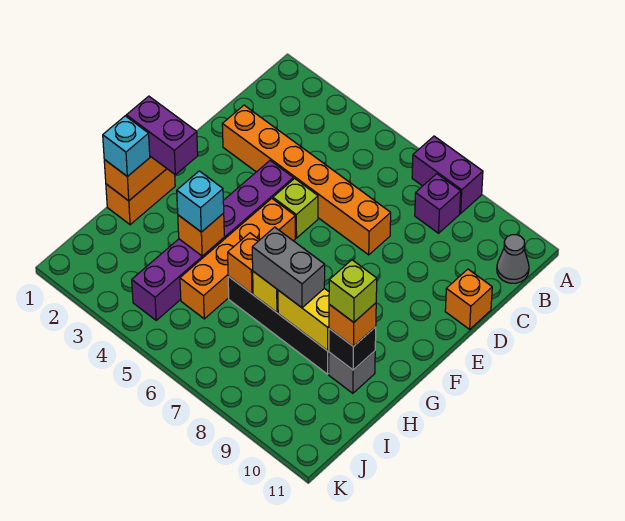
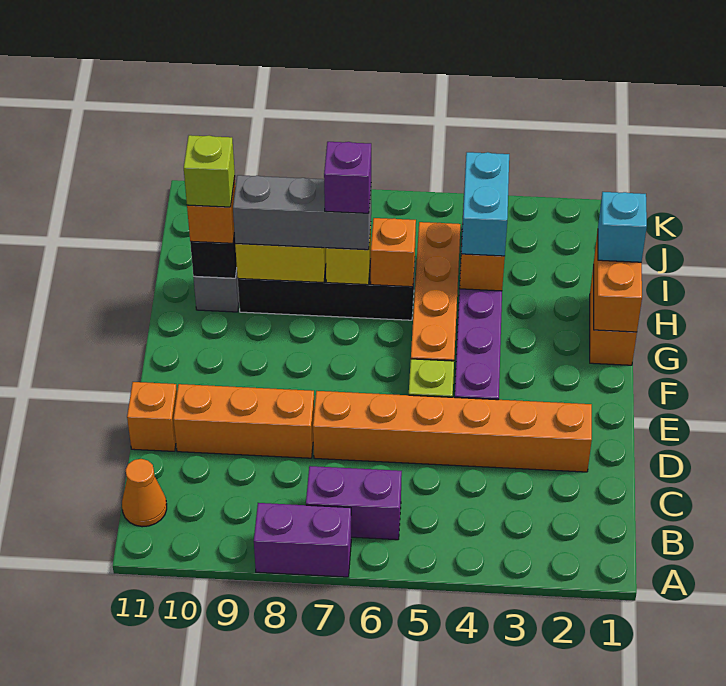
purple 1x1 brick [415,174,461,233] -> purple 1x1 brick moved to [324,142,371,213]
grey 1x1 cone [497,235,529,283] -> orange 1x1 cone [122,459,167,527]
none -> orange 1x3 brick [173,384,315,458]
purple 1x2 brick [126,96,198,175] -> purple 1x2 brick moved to [306,466,402,540]
cyan 1x1 brick [177,171,224,232] -> cyan 1x2 brick [461,152,509,256]
grey 1x2 brick [252,227,325,308] -> grey 1x3 brick [233,175,371,250]

